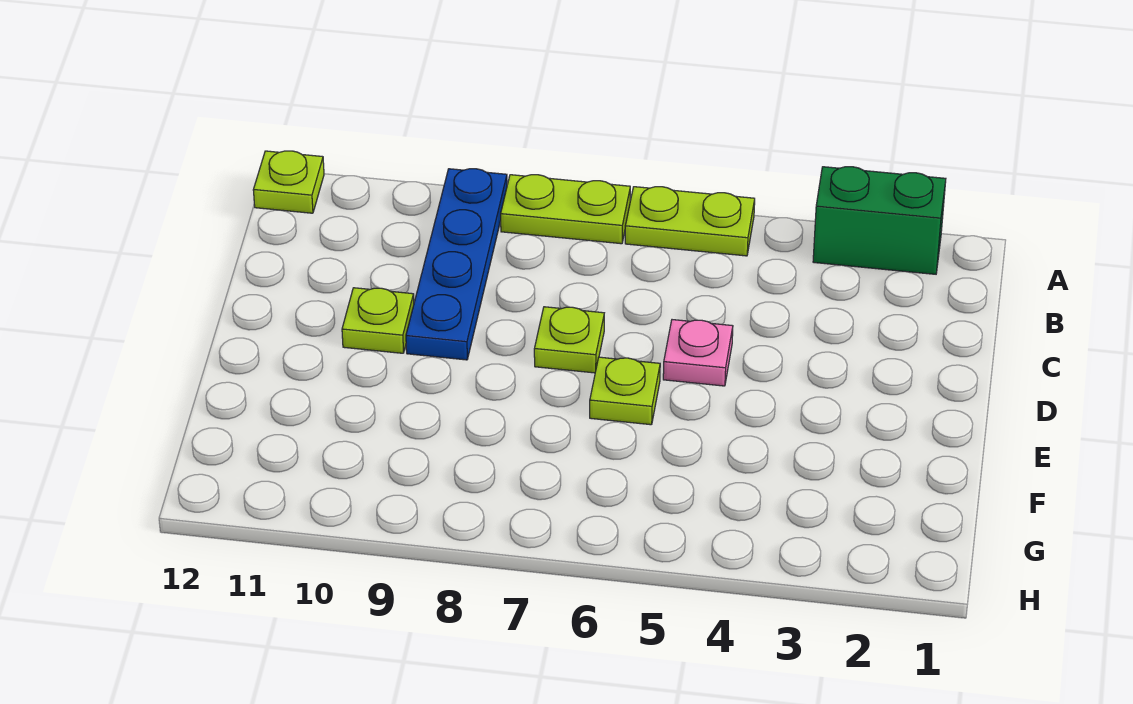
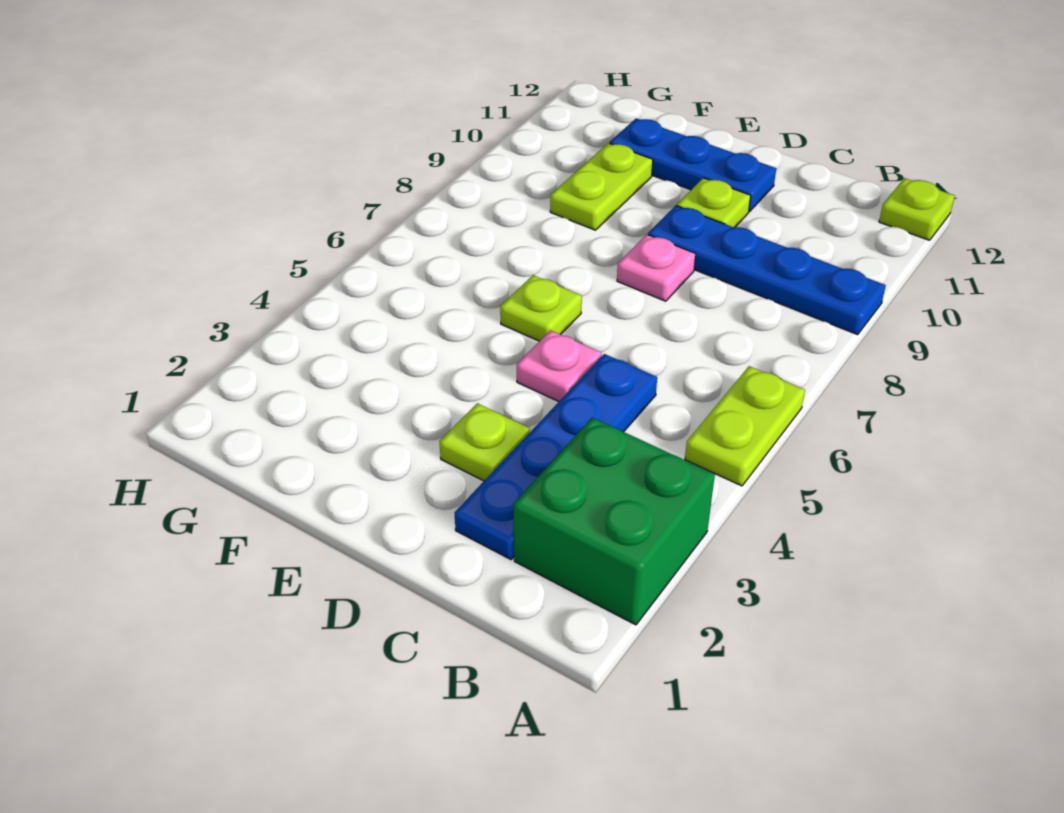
green 1x2 brick [813,167,946,274] -> green 2x2 brick [513,418,715,625]
lime 1x2 plate [501,175,630,244] -> lime 1x2 plate moved to [550,143,653,230]
none -> blue 1x4 plate [455,354,657,559]
lime 1x1 plate [534,307,604,373] -> lime 1x1 plate moved to [439,403,530,481]
none -> pink 1x1 plate [617,235,696,301]
none -> blue 1x3 plate [610,118,776,212]

